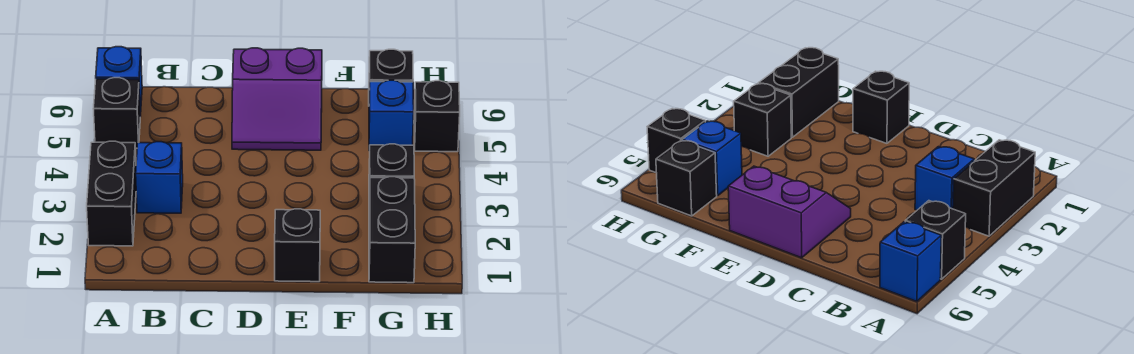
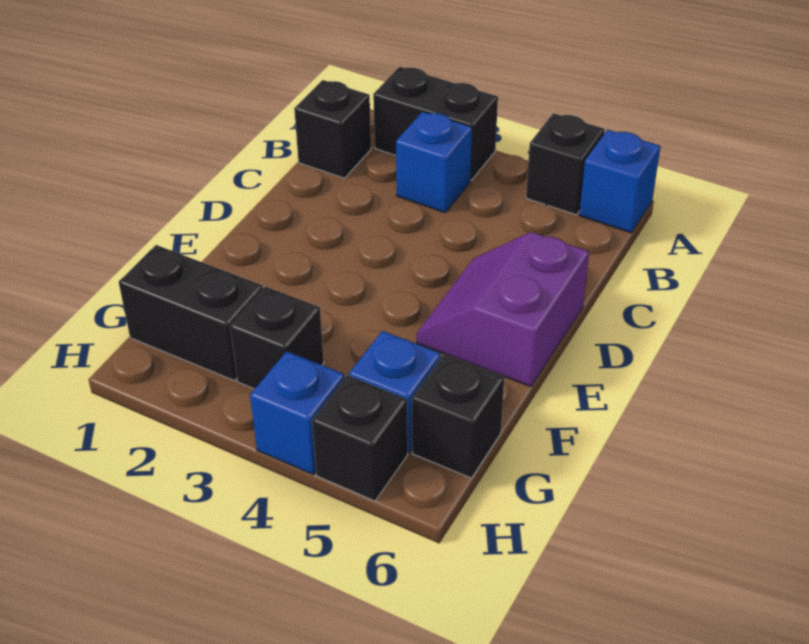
black 1x1 brick [275,209,320,282] -> black 1x1 brick moved to [294,80,371,178]
none -> blue 1x1 brick [250,351,345,475]

